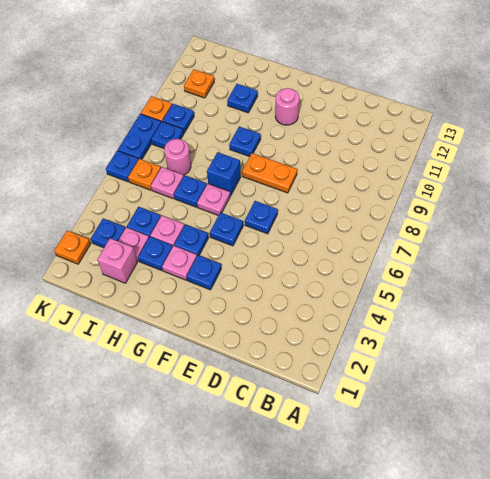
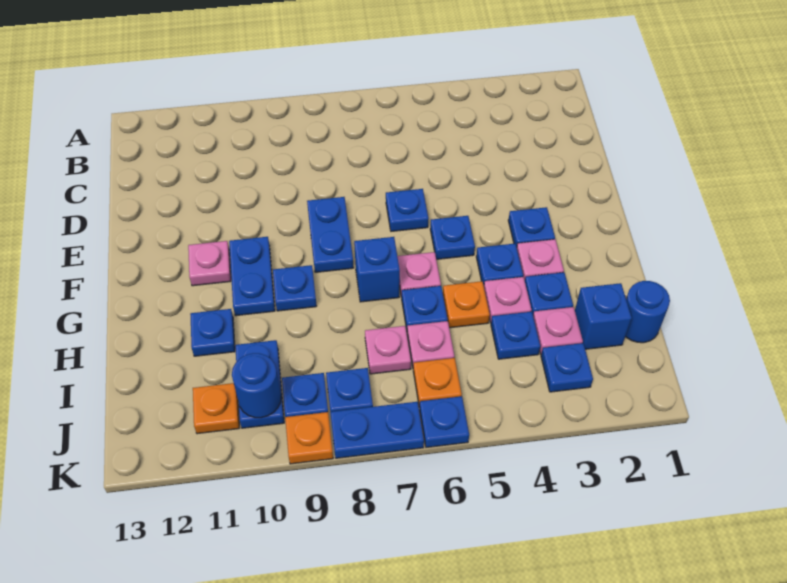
orange 1x2 plate [242,153,297,193] -> blue 1x2 plate [307,197,354,272]
none -> blue 1x2 plate [229,237,275,316]
pink 1x1 round brick [275,88,299,125] -> pink 1x1 plate [188,241,231,286]
none -> blue 1x1 round brick [625,281,670,343]
pink 1x1 brick [97,238,137,283] -> blue 1x1 brick [575,283,632,349]
pink 1x1 round brick [164,139,191,175] -> pink 1x1 plate [365,326,411,374]
none -> blue 1x2 plate [235,340,284,428]
none -> blue 1x1 round brick [232,353,281,418]
orange 1x1 plate [54,231,91,264] -> orange 1x1 plate moved to [443,281,490,328]

